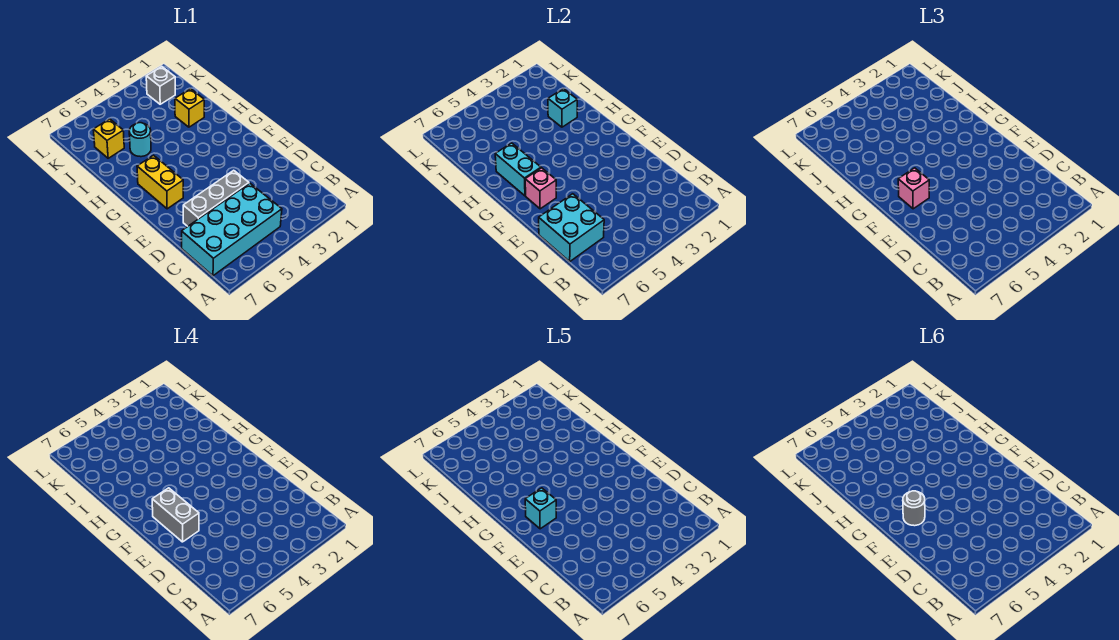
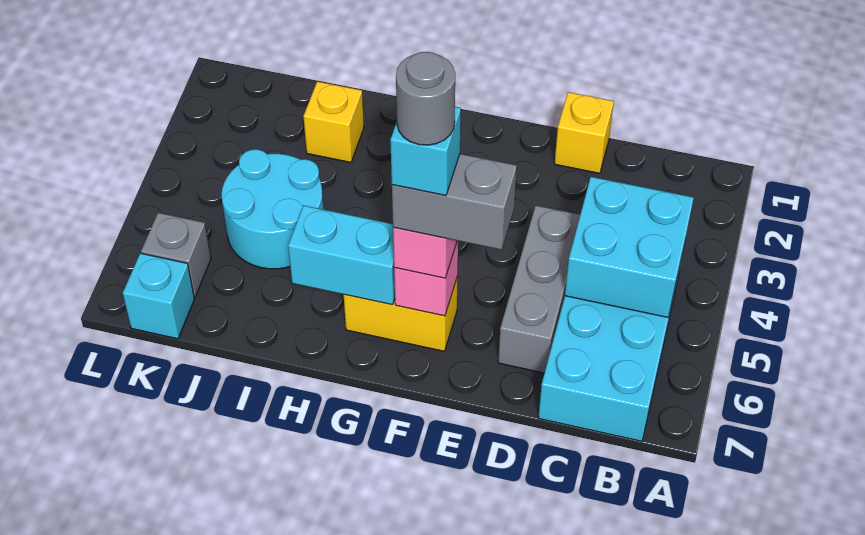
cyan 2x2 brick [539,194,604,261] -> cyan 2x2 brick moved to [565,177,694,317]
cyan 1x1 brick [548,89,577,127] -> cyan 1x1 brick moved to [123,253,194,339]
cyan 1x1 round brick [129,123,151,157] -> cyan 2x2 round brick [222,149,324,269]
yellow 1x1 brick [93,119,124,158] -> yellow 1x1 brick moved to [555,92,614,173]
grey 1x1 brick [146,66,175,104] -> grey 1x1 brick moved to [141,213,211,297]

